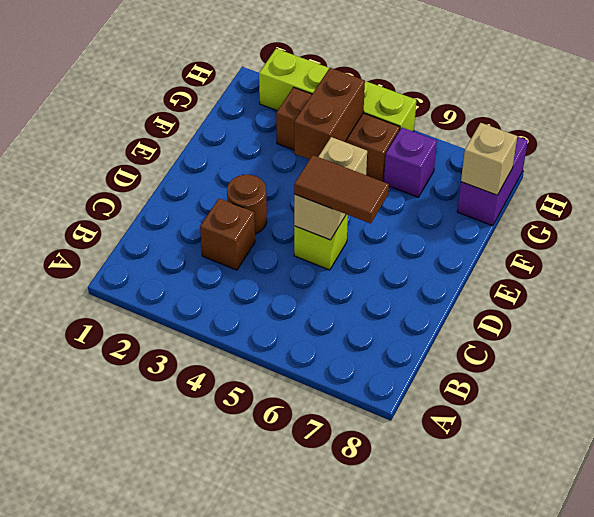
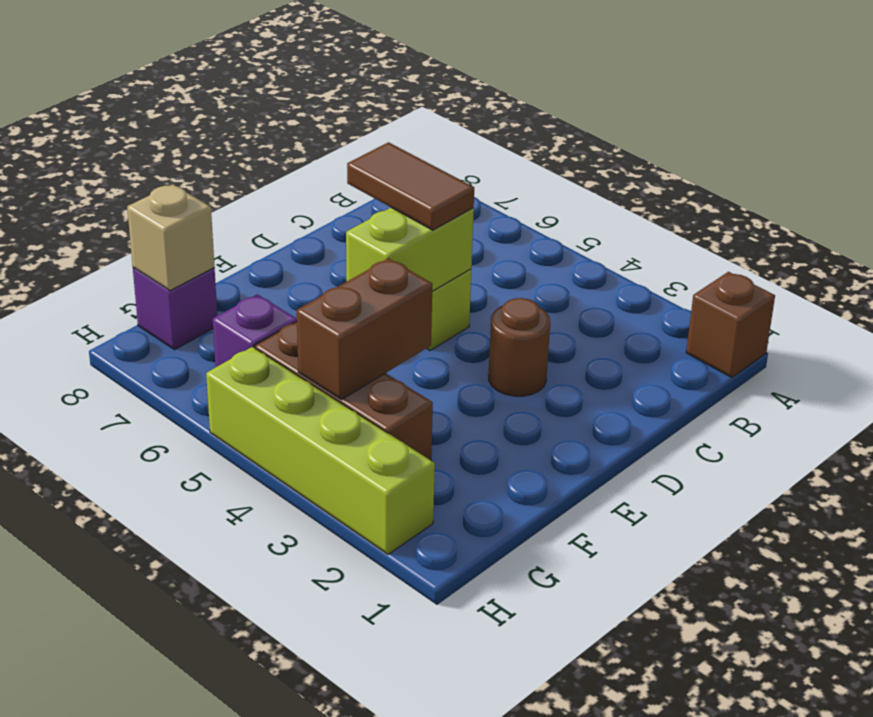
brown 1x1 brick [200,198,255,270] -> brown 1x1 brick moved to [686,272,775,377]
tan 1x2 brick [294,137,367,240] -> lime 1x2 brick [346,208,474,291]
purple 1x2 brick [457,136,528,226] -> purple 1x1 brick [133,268,217,350]

